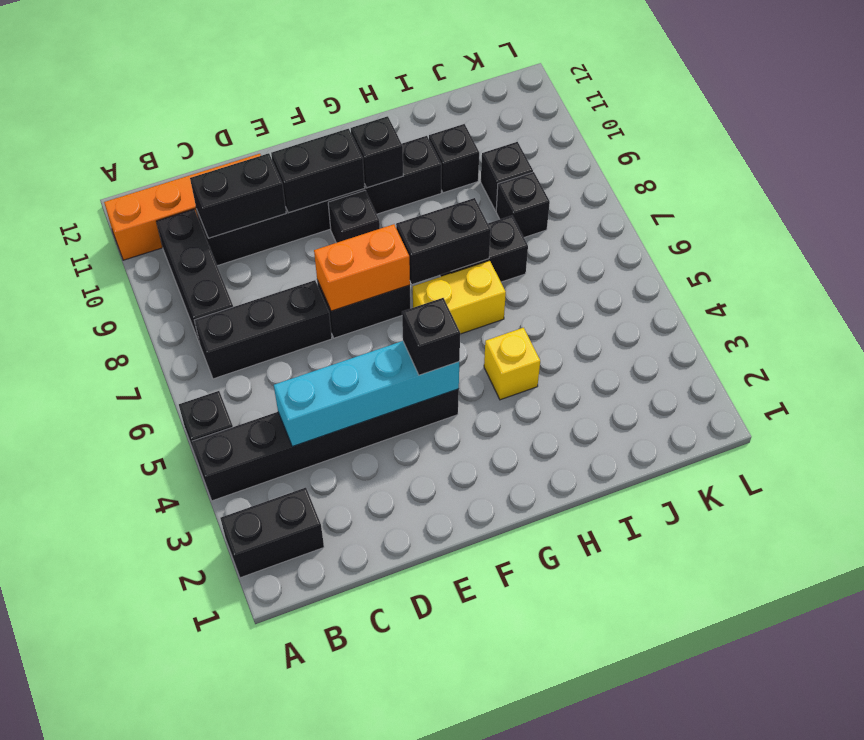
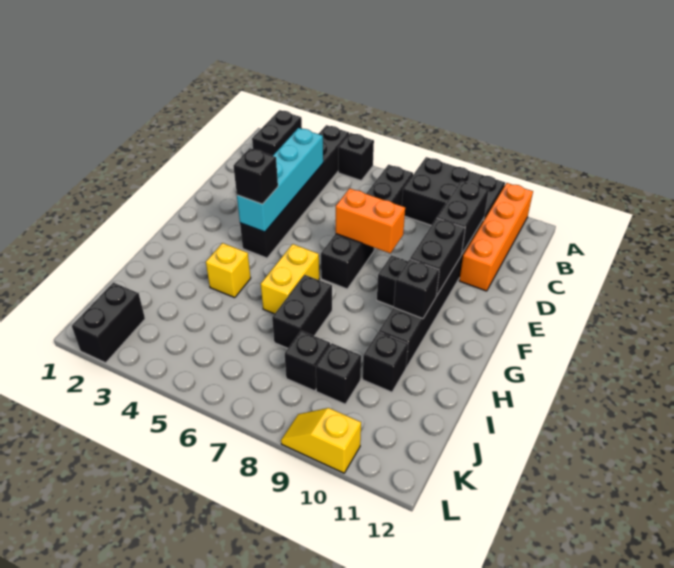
black 1x3 brick [156,209,233,341] -> black 2x3 brick [402,157,505,225]
orange 1x2 brick [314,224,410,311] -> orange 1x2 brick turned to [336,188,405,253]
black 1x2 brick [396,198,491,284] -> black 1x2 brick moved to [72,283,145,363]
none -> yellow 1x2 slope [281,408,361,473]

